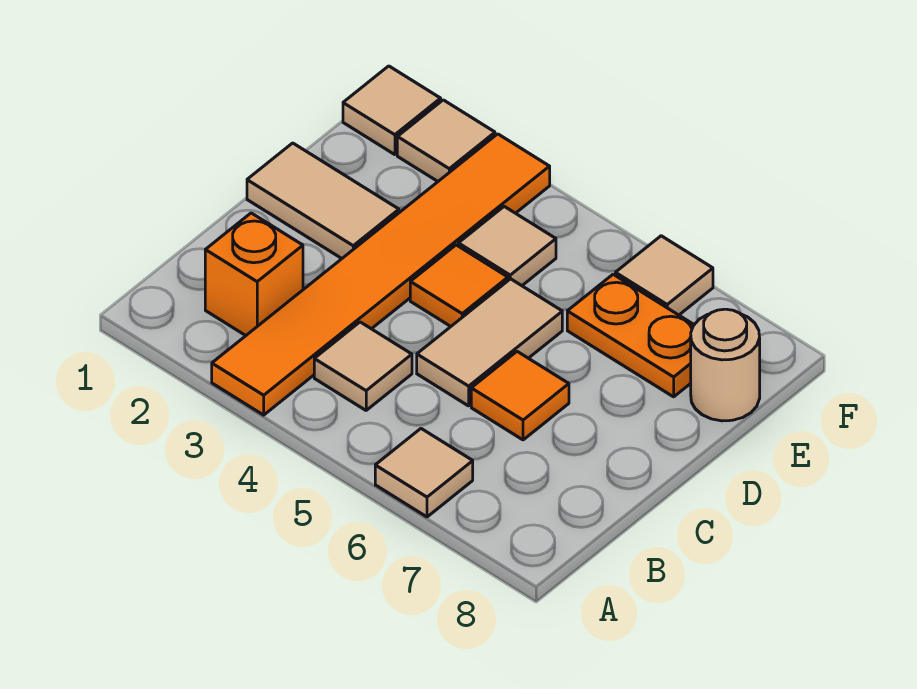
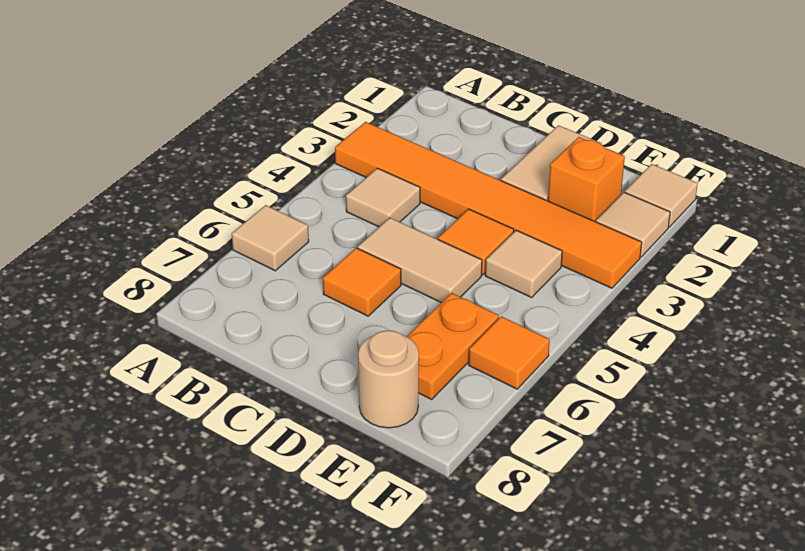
orange 1x1 brick [205,213,303,336] -> orange 1x1 brick moved to [548,137,625,222]
tan 1x1 tile [615,236,713,315] -> orange 1x1 tile [469,316,550,389]

